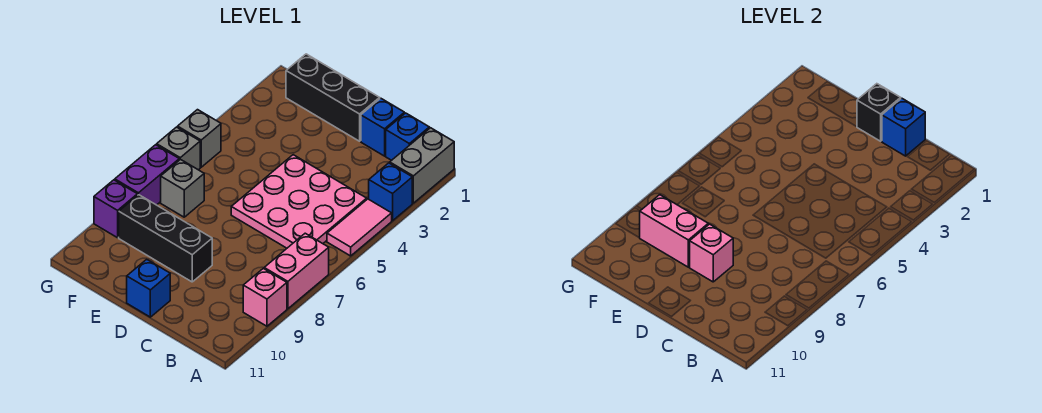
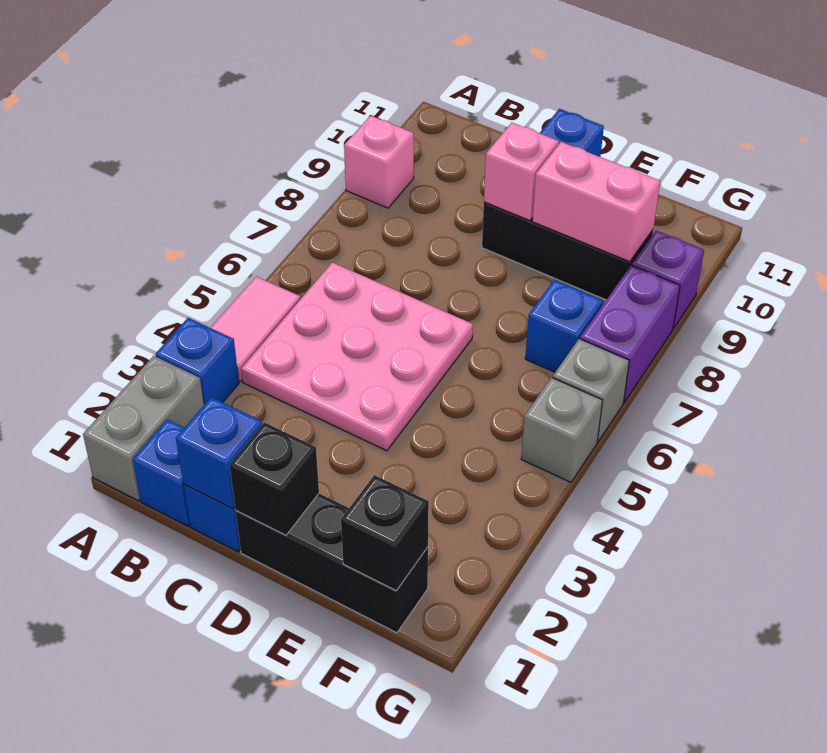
pink 1x2 brick [264,233,329,309] -> none
none -> black 1x1 brick [341,475,429,591]
grey 1x1 brick [161,159,204,217] -> blue 1x1 brick [525,280,603,372]

